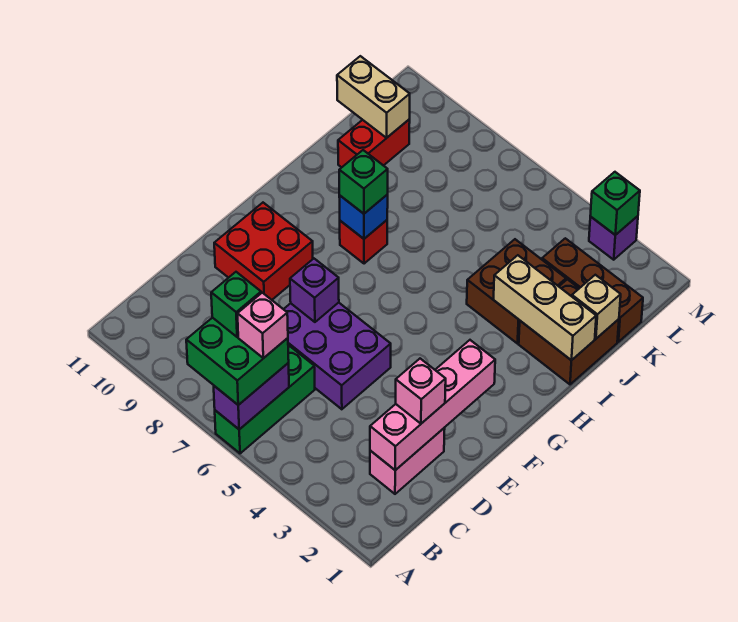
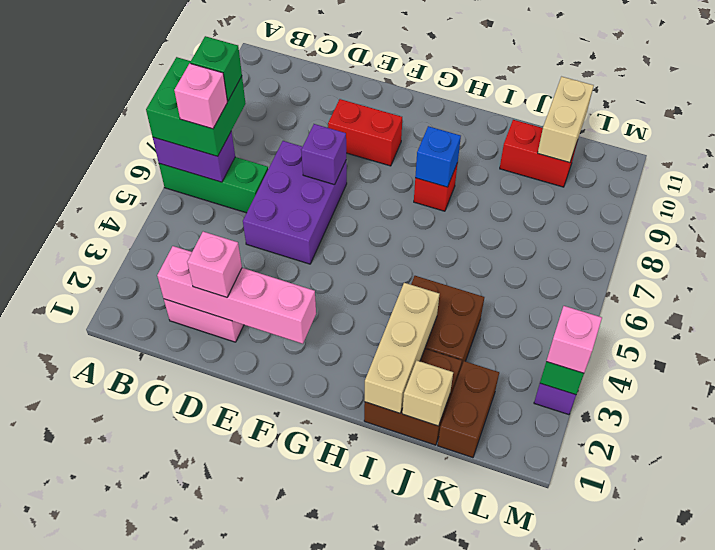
red 2x2 brick [214,203,313,300] -> red 1x2 brick [328,99,402,166]
green 1x1 brick [339,150,388,214] -> none
brown 1x3 brick [542,238,643,342] -> brown 1x2 brick [438,361,499,458]
none -> pink 1x1 brick [546,306,602,373]

